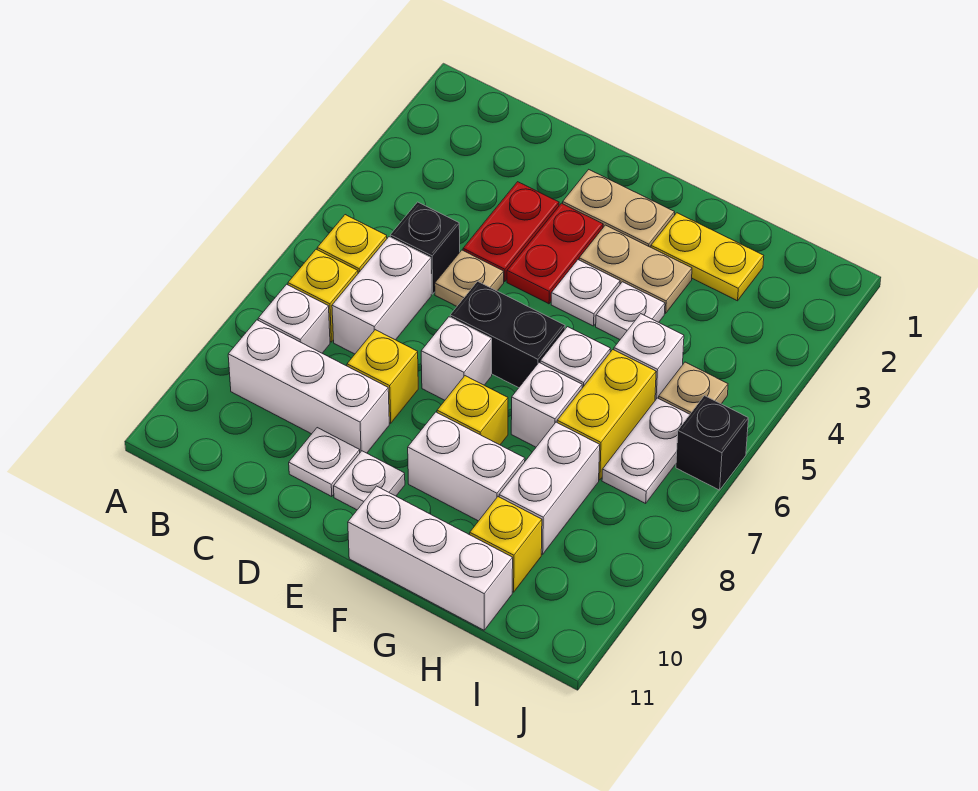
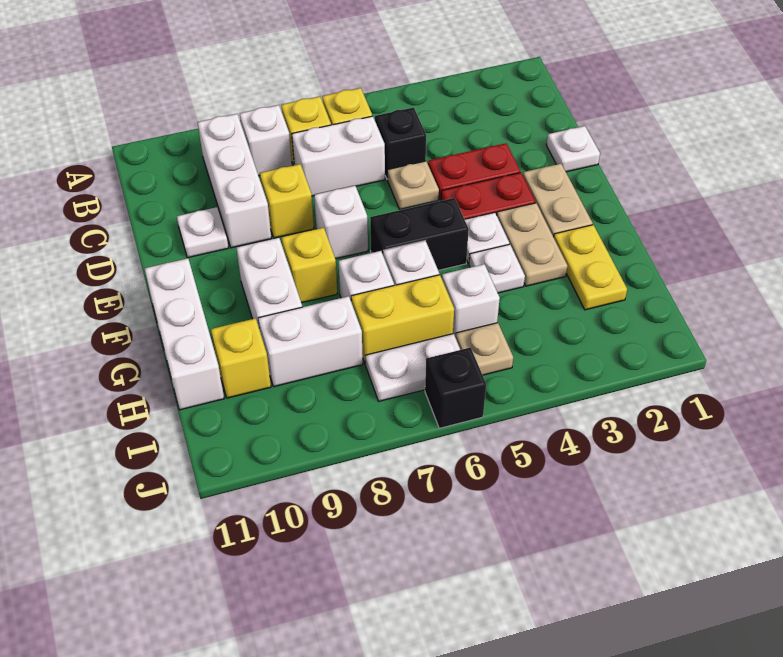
black 1x2 brick [450,281,565,388] -> black 1x2 brick turned to [370,198,469,270]
white 1x1 plate [334,451,405,510] -> white 1x1 plate moved to [546,126,600,172]

